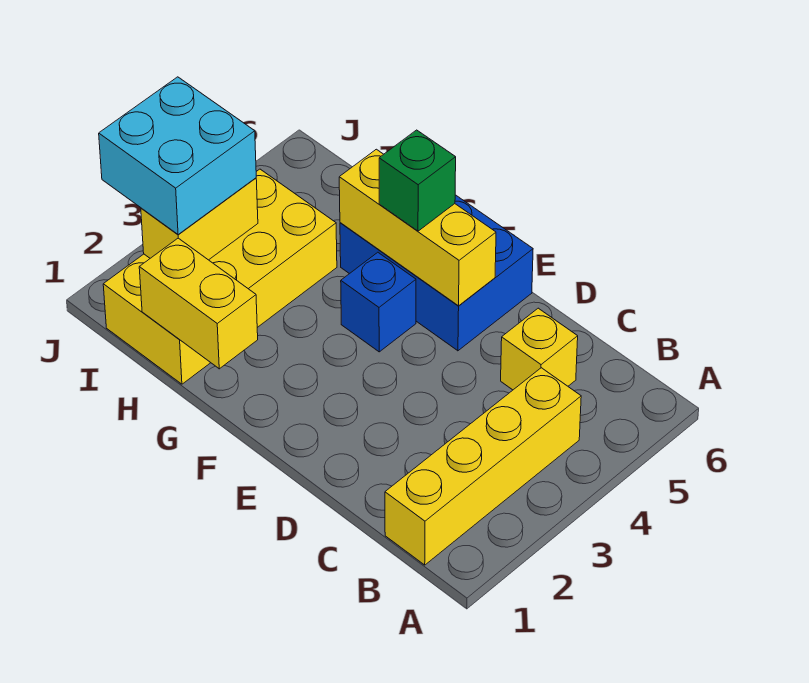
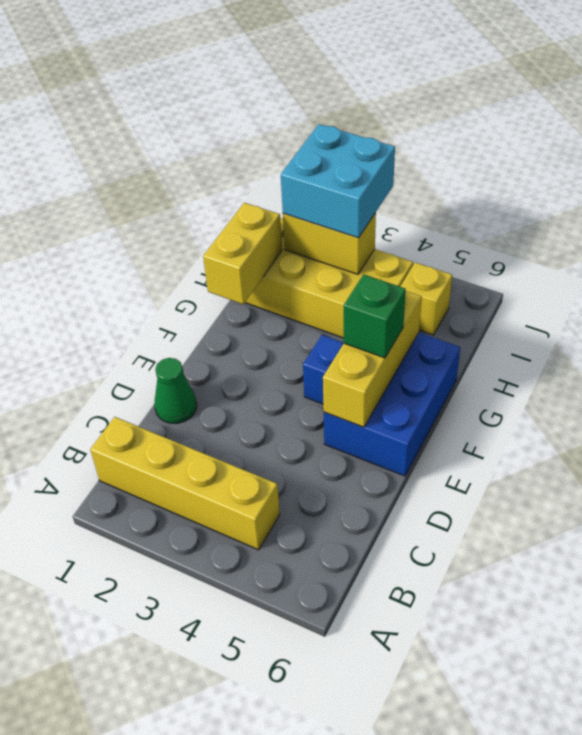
yellow 1x1 brick [501,308,578,390] -> yellow 1x1 brick moved to [400,262,452,335]
none -> green 1x1 cone [154,358,197,423]

